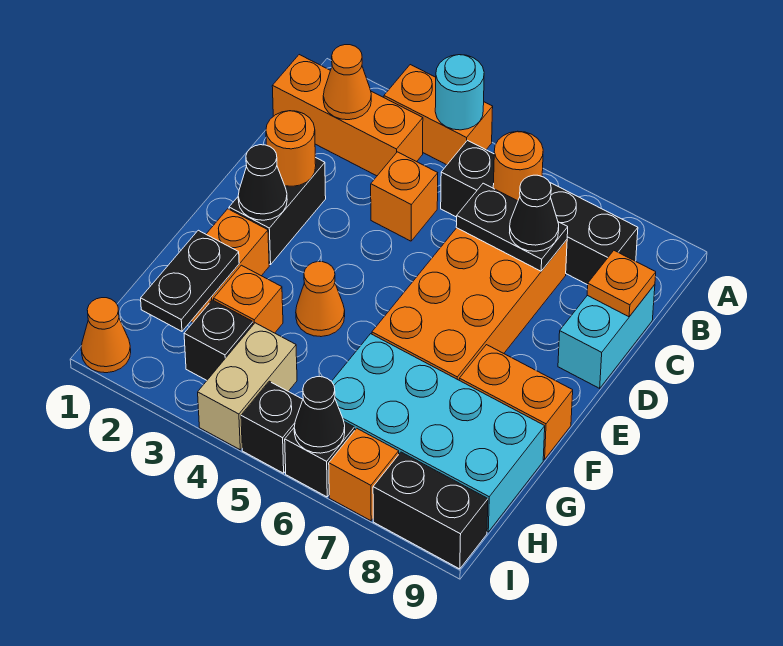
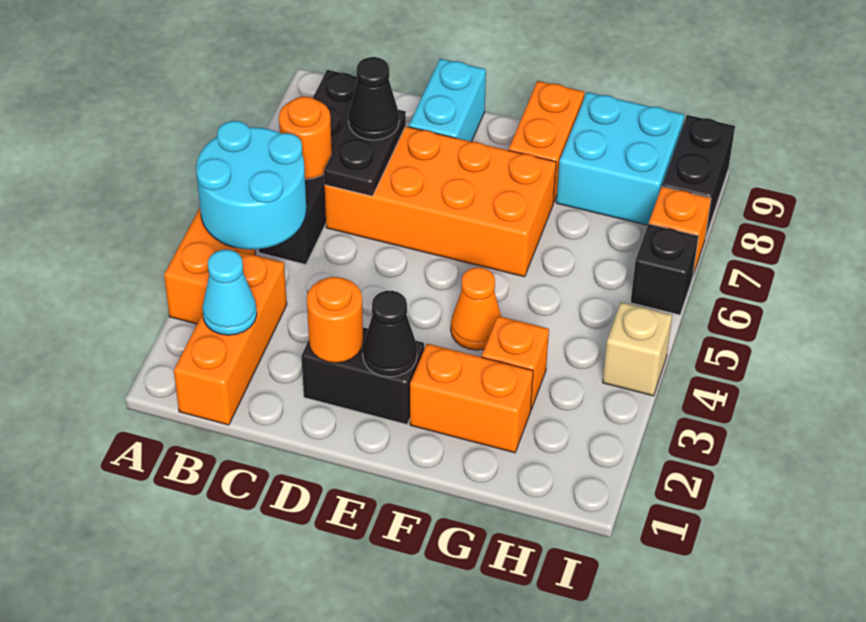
cyan 1x1 round brick [435,55,484,130] -> cyan 2x2 round brick [196,121,306,250]
orange 1x1 cone [323,45,371,120] -> cyan 1x1 cone [202,250,257,335]
orange 1x1 brick [371,152,438,241] -> none
cyan 1x2 brick [558,285,655,388] -> cyan 1x2 brick turned to [409,59,486,142]
orange 1x1 plate [587,251,656,317] -> none
black 1x2 plate [141,230,239,331] -> none
cyan 2x4 brick [332,334,545,532] -> cyan 2x2 brick [556,92,684,225]
black 1x1 brick [184,300,253,380] -> none
tan 1x2 brick [198,323,297,450] -> tan 1x1 brick [603,302,672,396]
orange 1x1 cone [81,298,131,373] -> none
black 1x1 brick [241,381,303,473] -> none
black 1x1 cone [294,377,345,453] -> none

